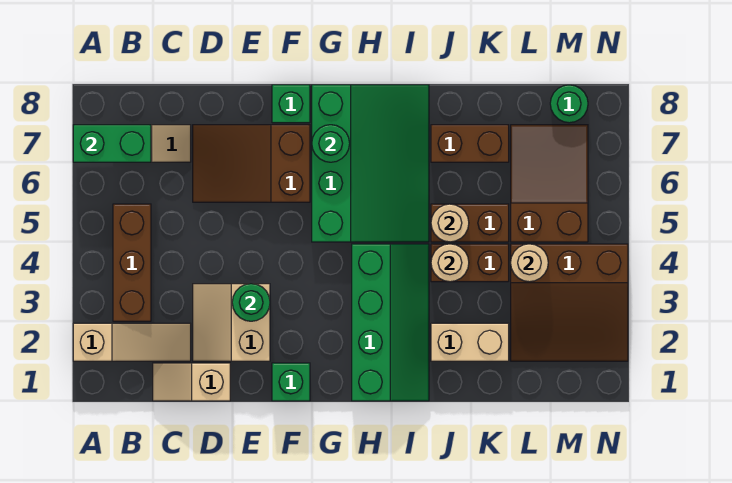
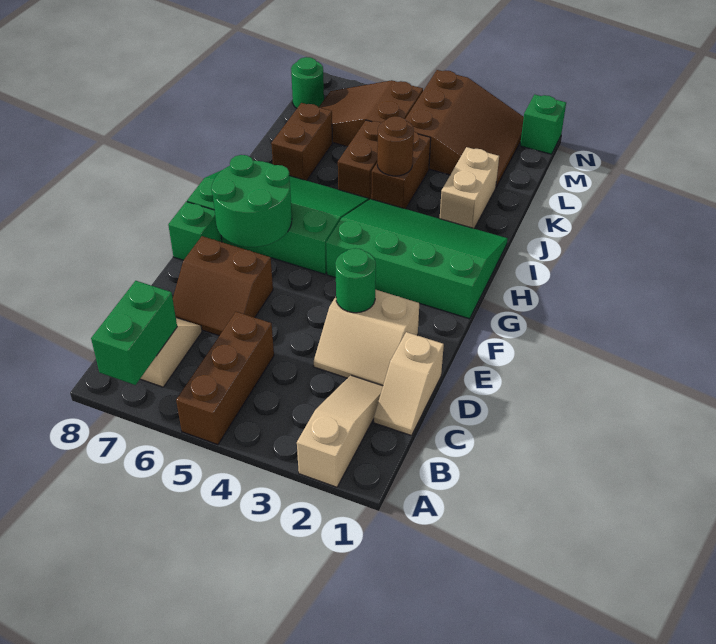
brown 1x3 brick [113,204,151,321] -> brown 1x3 brick turned to [176,312,274,445]
brown 2x3 slope [193,125,310,202] -> brown 2x2 slope [173,236,273,336]
green 1x1 brick [272,363,310,401] -> green 1x1 brick moved to [520,95,566,154]
green 1x1 round brick [312,125,350,162] -> green 2x2 round brick [211,155,292,247]
green 2x4 slope [352,244,429,401] -> green 3x4 slope [326,199,508,319]
tan 1x1 round brick [431,244,469,282] -> brown 1x1 round brick [377,116,414,176]
tan 1x1 round brick [431,204,469,242] -> none
tan 1x1 round brick [511,244,548,282] -> none

